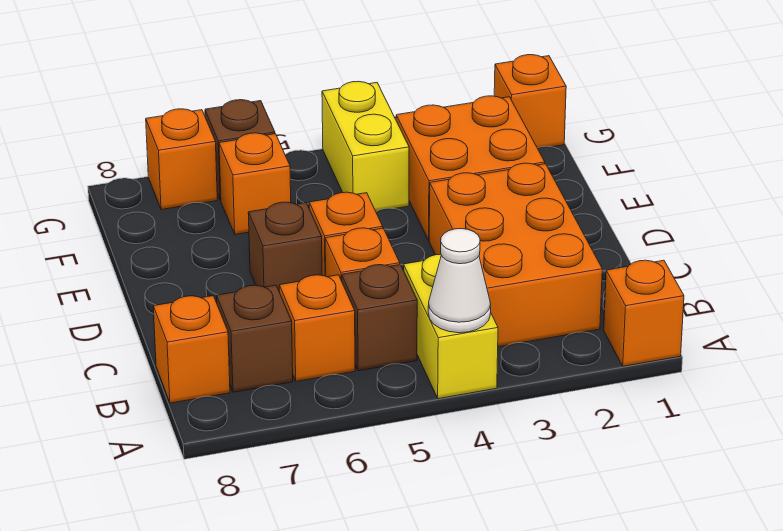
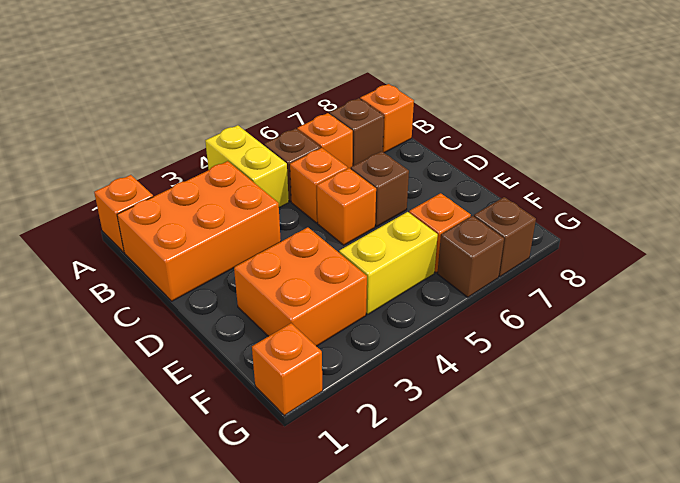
white 1x1 cone [428,229,491,333] -> none
orange 2x3 brick [429,163,602,347] -> orange 2x3 brick turned to [117,161,281,301]
yellow 1x2 brick [322,81,409,211] -> yellow 1x2 brick turned to [339,212,438,314]
orange 1x1 brick [146,109,217,210] -> brown 1x1 brick [474,197,536,277]

